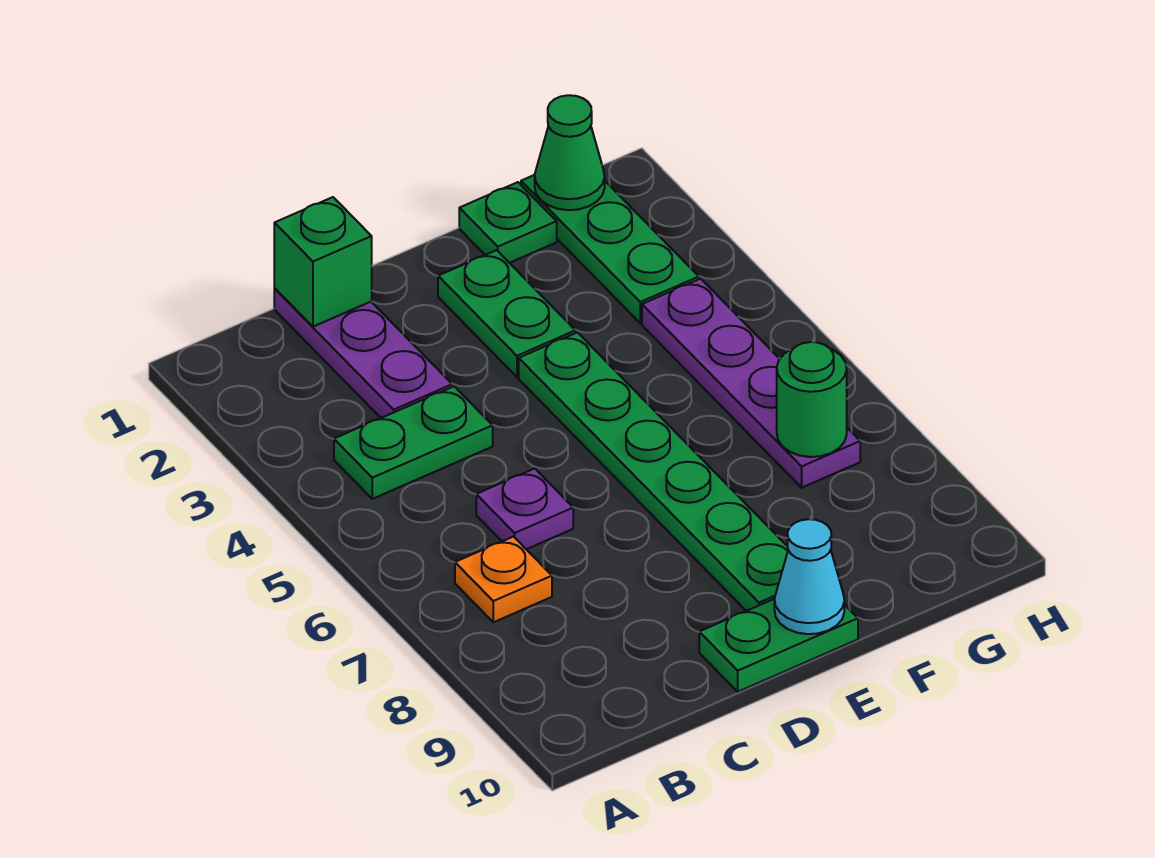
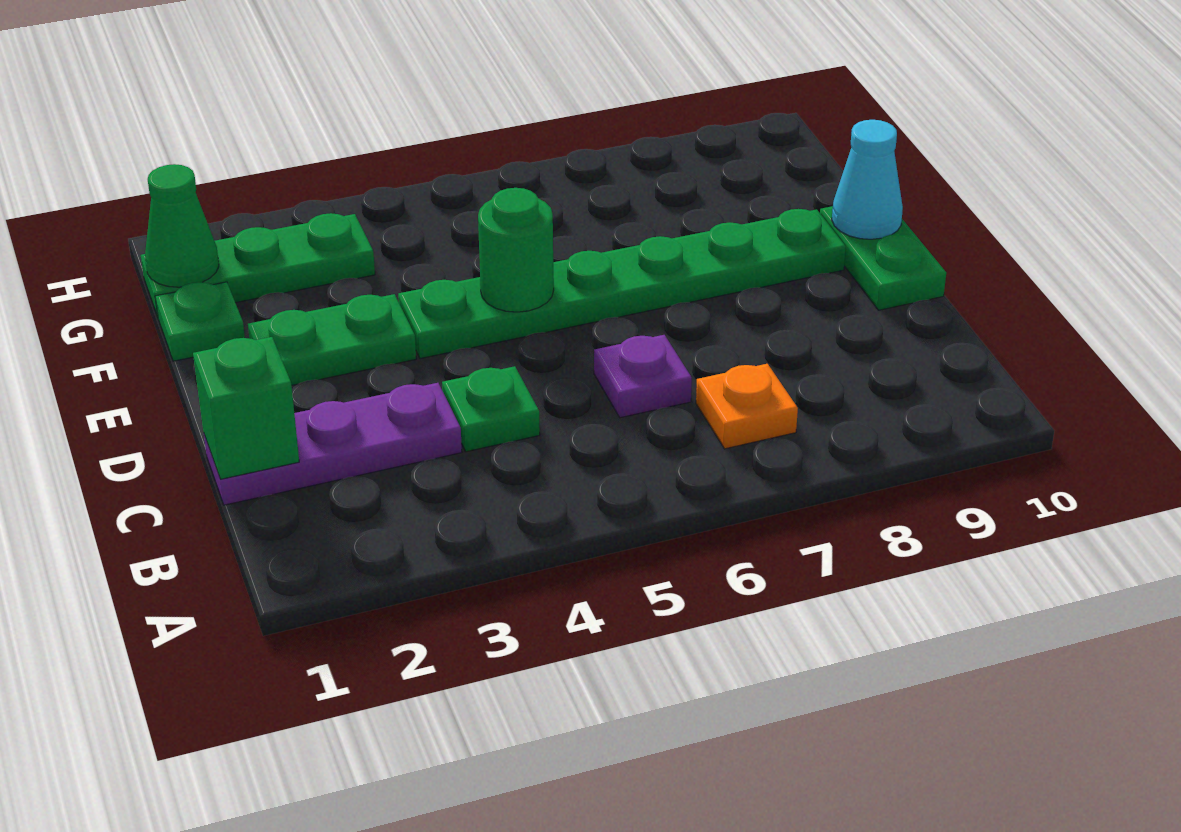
green 1x2 plate [334,386,493,499] -> green 1x1 plate [442,366,540,452]
purple 1x4 plate [642,279,860,488] -> none
green 1x1 round brick [777,342,847,457] -> green 1x1 round brick moved to [478,188,554,312]

